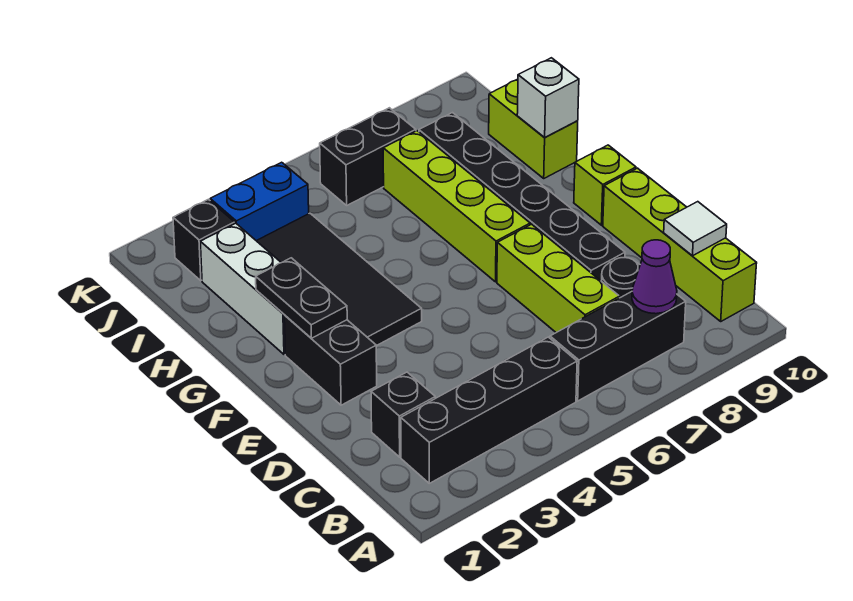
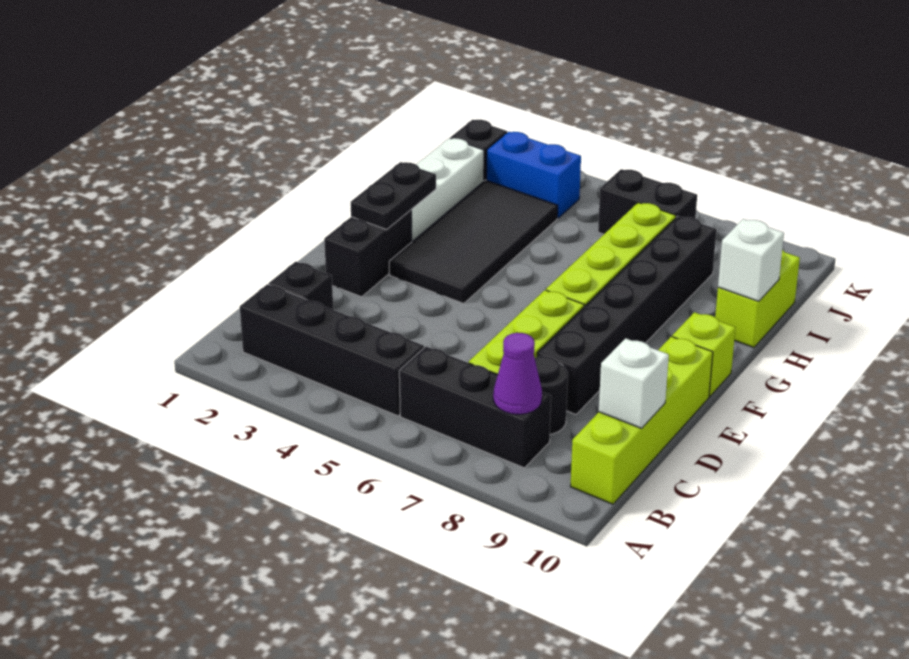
white 1x1 tile [664,202,727,256] -> white 1x1 brick [599,338,669,428]

